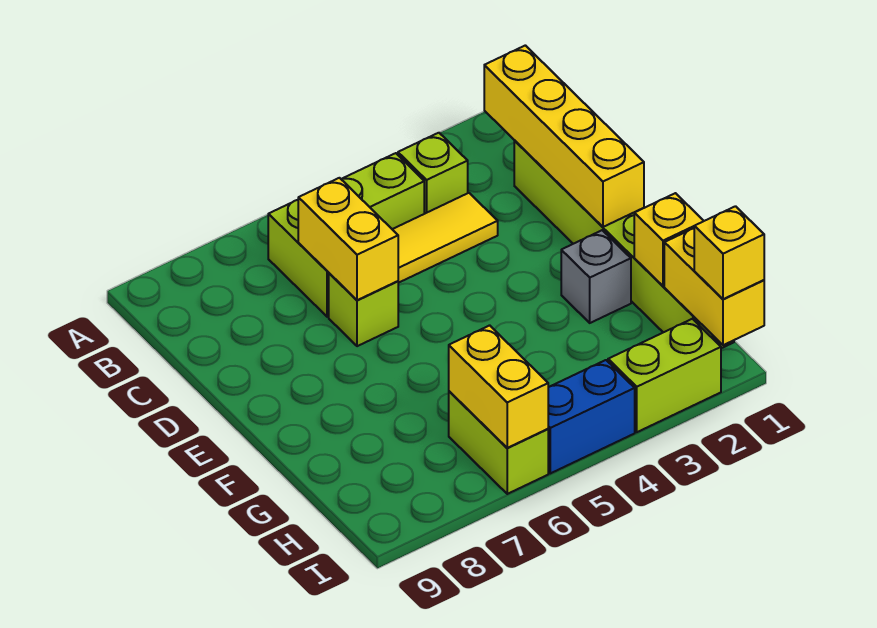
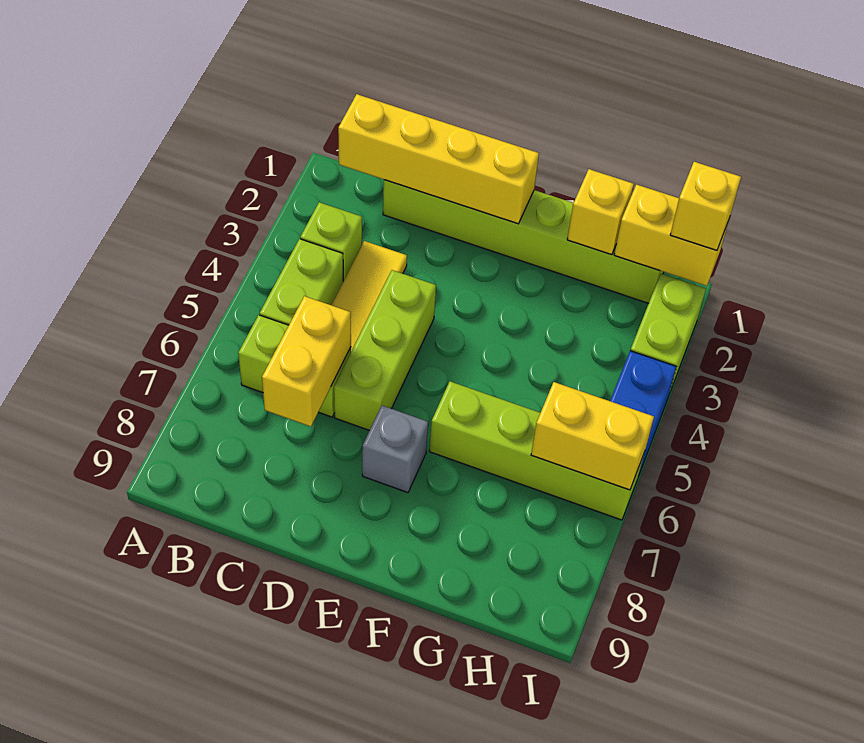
yellow 1x2 brick [298,178,398,300] -> yellow 1x2 brick turned to [262,296,351,427]
lime 1x1 brick [329,273,398,346] -> lime 1x3 brick [334,270,436,430]
grey 1x1 brick [561,230,631,323] -> grey 1x1 brick moved to [362,406,428,493]
lime 1x2 brick [449,391,548,494] -> lime 1x4 brick [429,381,645,520]

